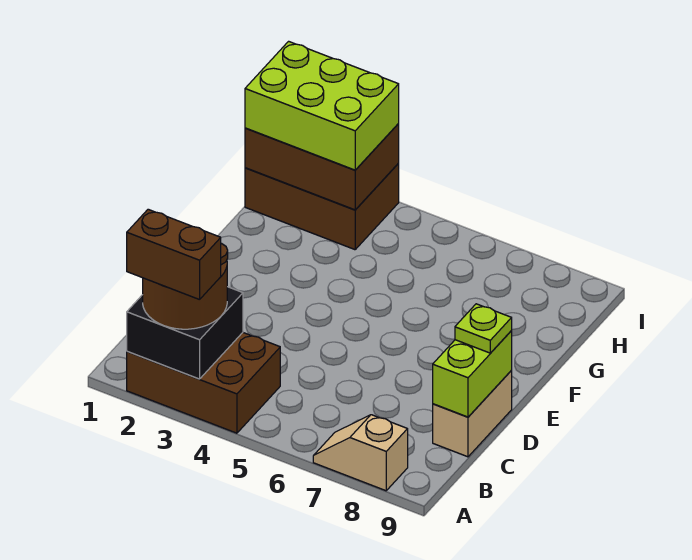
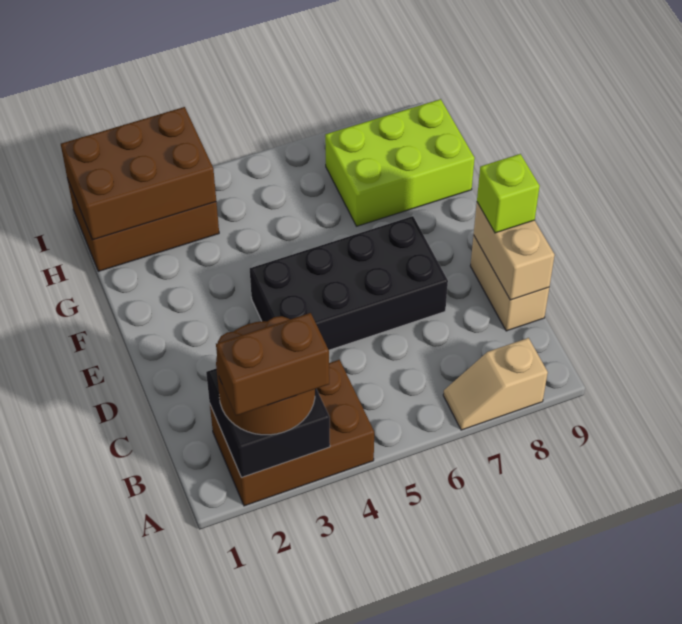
lime 1x2 brick [433,331,512,417] -> tan 1x2 brick [474,203,555,300]
none -> black 2x4 brick [250,216,448,350]
lime 1x1 plate [455,304,512,353] -> lime 1x1 brick [477,154,540,233]
lime 2x3 brick [245,41,399,170] -> lime 2x3 brick moved to [325,99,475,226]

